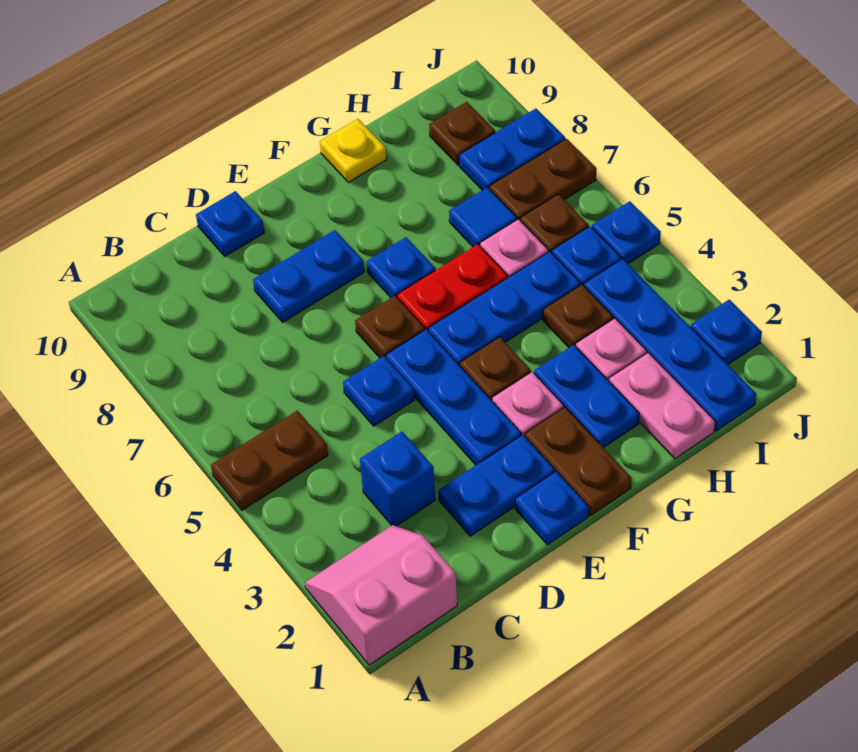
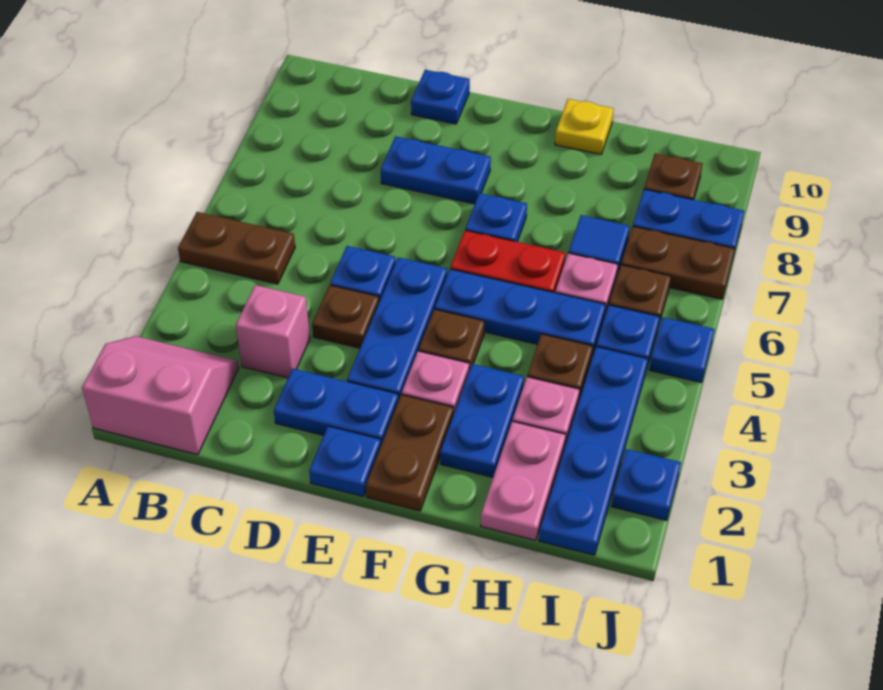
blue 1x1 brick [360,432,435,526] -> pink 1x1 brick [236,285,310,378]
brown 1x1 plate [355,296,425,358] -> brown 1x1 plate moved to [312,285,379,348]

